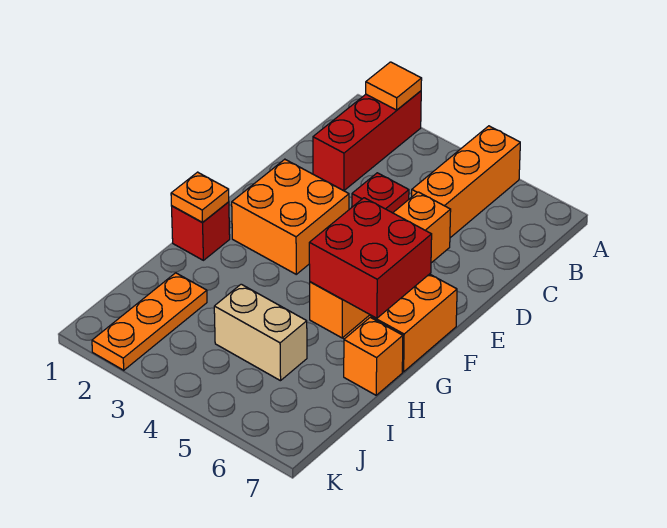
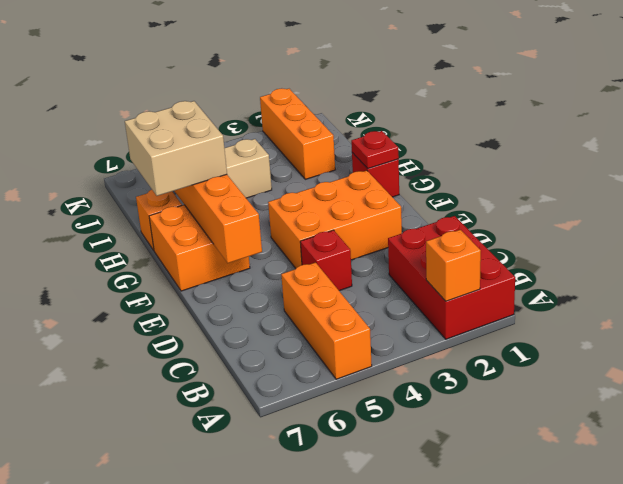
red 1x3 brick [313,91,421,191] -> red 2x3 brick [388,216,515,339]
orange 1x1 tile [366,62,422,110] -> orange 1x1 brick [426,230,481,301]
orange 2x2 brick [232,159,349,274] -> orange 2x3 brick [268,171,402,268]
orange 1x1 plate [171,172,229,223] -> red 1x1 plate [351,131,399,169]
red 2x2 brick [309,198,432,318] -> tan 2x2 brick [125,101,227,196]
orange 1x3 plate [92,273,207,370] -> orange 1x3 brick [260,88,335,179]

